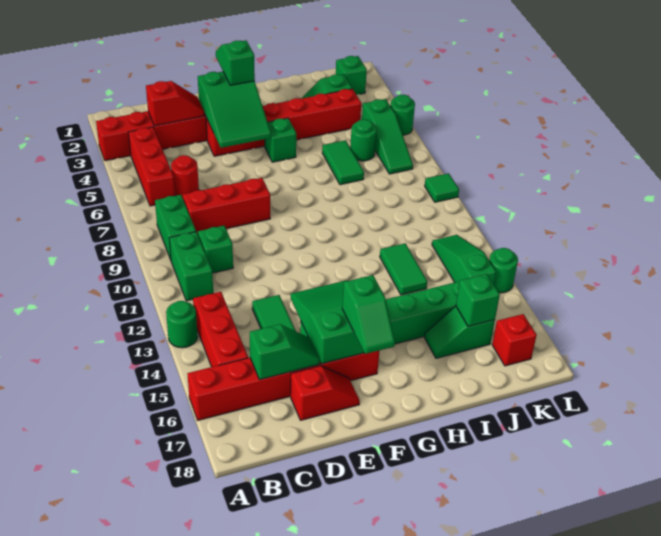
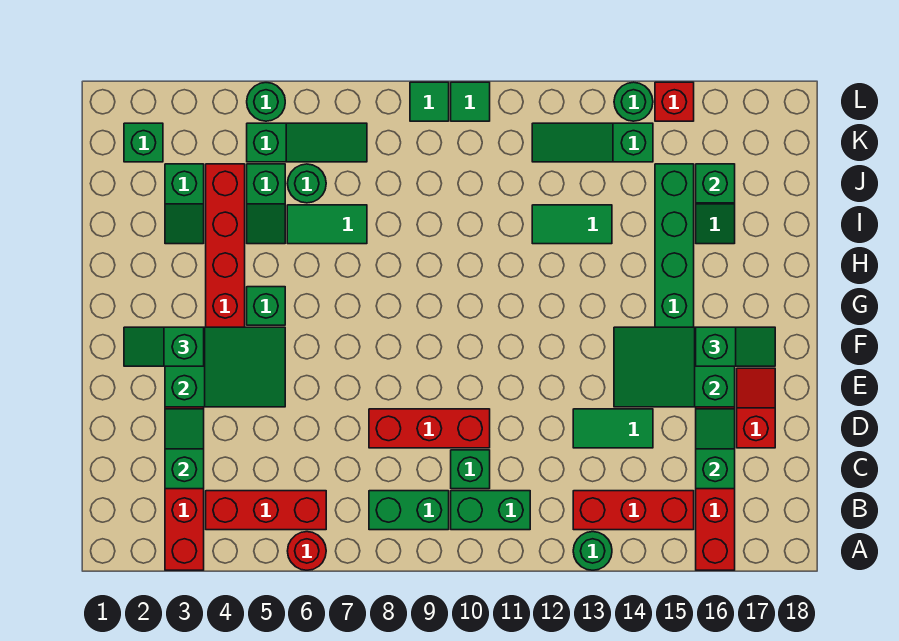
red 1x2 slope [146,81,204,126] -> green 1x2 slope [165,409,204,489]
red 1x1 round brick [171,155,199,197] -> red 1x1 round brick moved to [288,532,326,570]
red 1x3 brick [183,178,270,234] -> red 1x3 brick turned to [369,409,490,448]
none -> green 1x2 slope [247,164,285,244]
red 1x1 brick [492,314,537,366] -> red 1x1 brick moved to [655,82,694,121]
none -> green 1x1 tile [451,82,490,121]

